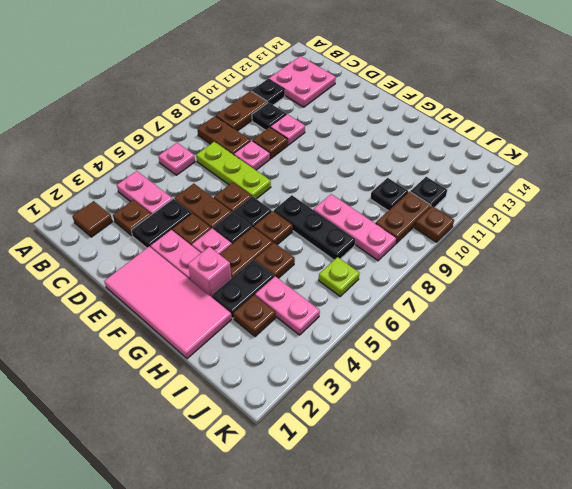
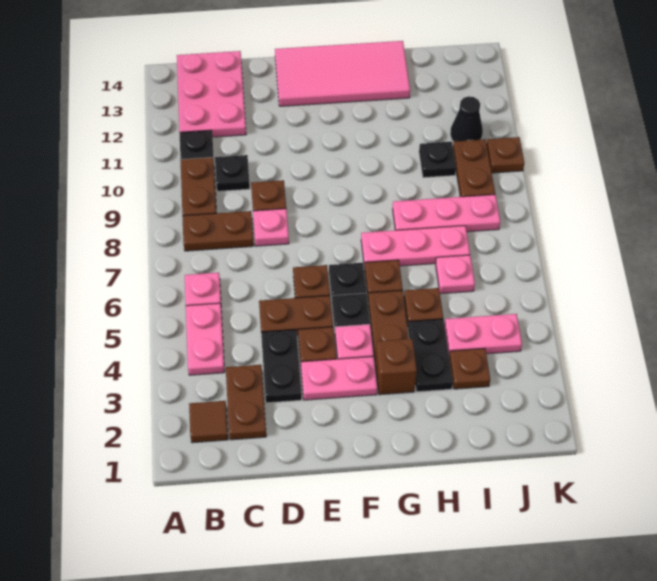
pink 1x2 plate [117,171,172,215] -> pink 1x2 plate turned to [186,303,225,375]
pink 2x2 plate [269,56,336,107] -> pink 2x3 plate [177,51,246,137]
brown 1x1 plate [113,200,151,236] -> brown 1x2 plate [226,365,266,440]
lime 1x3 plate [196,142,271,199] -> none
pink 1x1 plate [270,114,305,145] -> pink 1x1 plate moved to [436,255,475,294]
pink 2x4 tile [104,246,232,359] -> pink 2x4 tile moved to [275,41,410,106]
pink 1x1 brick [188,247,231,297] -> brown 1x1 brick [375,339,417,395]
black 1x3 plate [274,195,355,260] -> pink 1x3 plate [361,226,470,268]
lime 1x1 plate [319,257,359,296] -> none
black 1x1 plate [410,177,447,207] -> black 1x1 cone [450,96,483,141]

